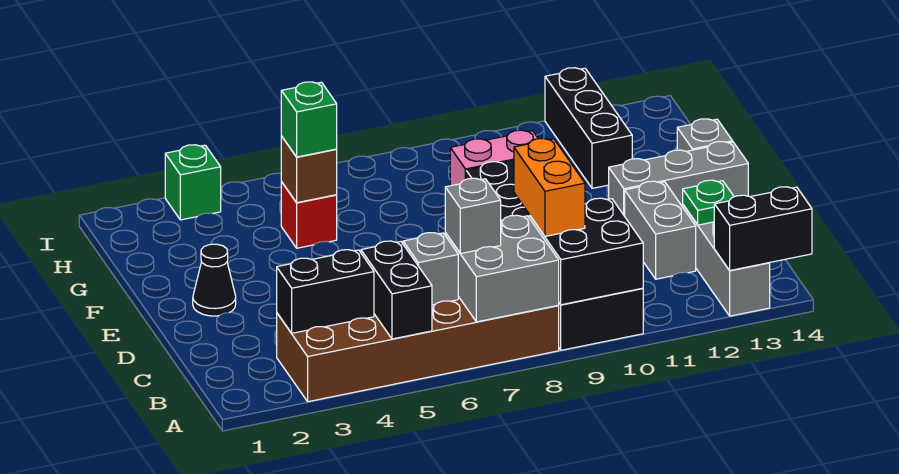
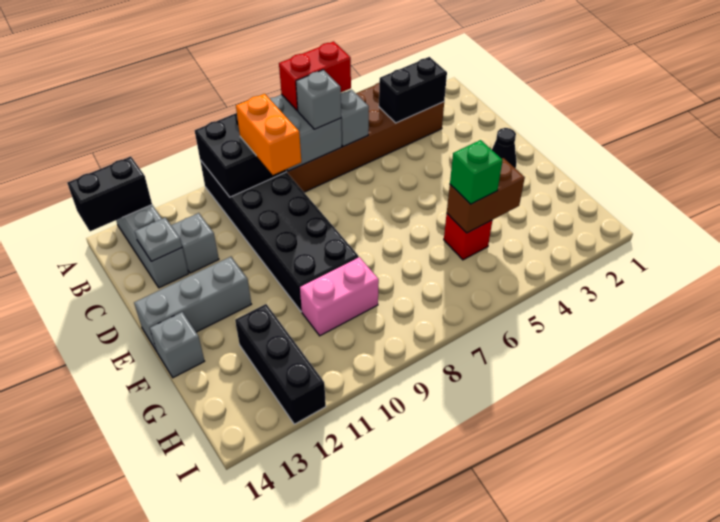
black 1x2 brick [361,241,432,339] -> none
none -> red 1x2 brick [279,41,351,111]
grey 1x2 brick [625,181,696,279] -> grey 1x1 brick [171,213,219,273]
green 1x1 plate [683,180,734,225] -> grey 1x1 plate [135,218,182,261]
brown 1x1 brick [281,136,337,203] -> brown 1x2 brick [447,158,525,233]
green 1x1 brick [165,145,221,220] -> none

